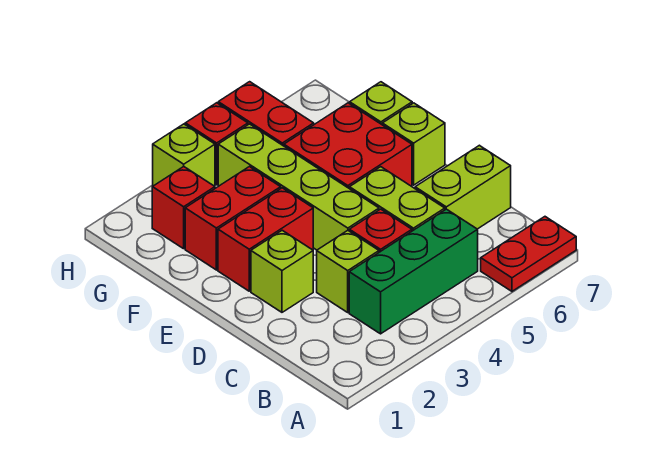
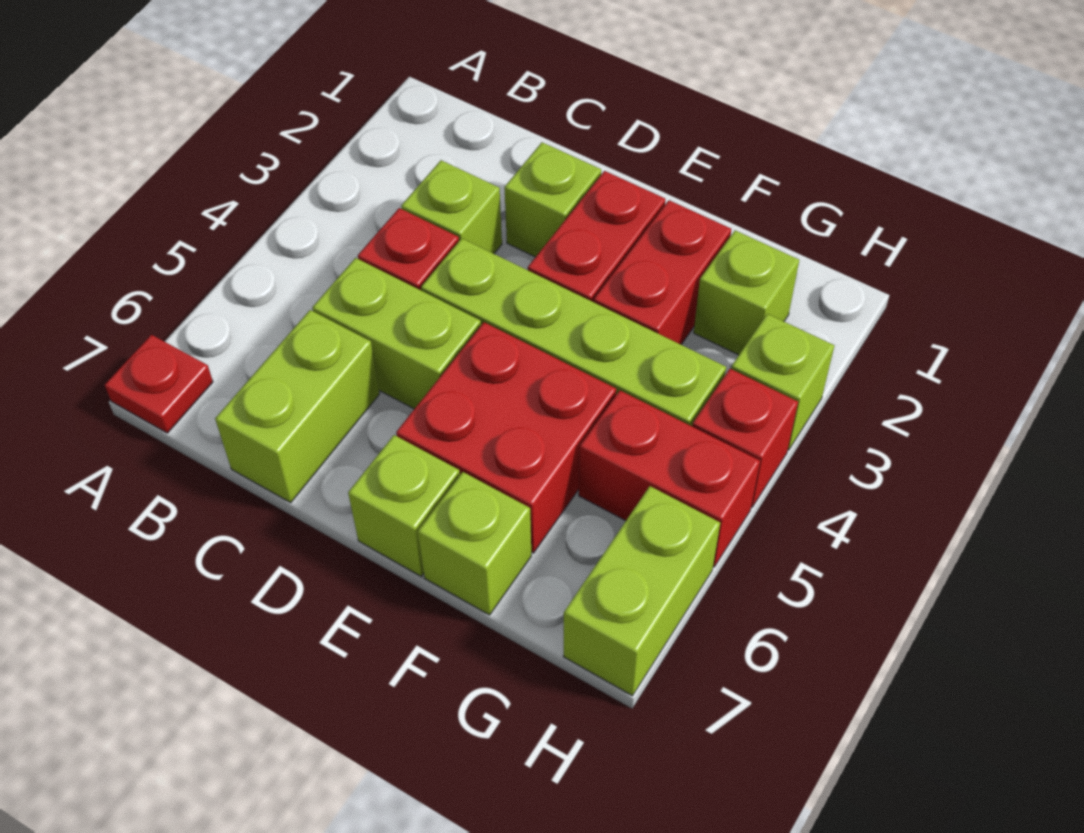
red 1x2 plate [481,217,576,291] -> red 1x1 plate [105,335,213,433]
green 1x3 brick [349,209,478,334] -> none
red 1x1 brick [152,167,215,249] -> lime 1x1 brick [694,231,799,355]
none -> lime 1x2 brick [563,486,720,696]

